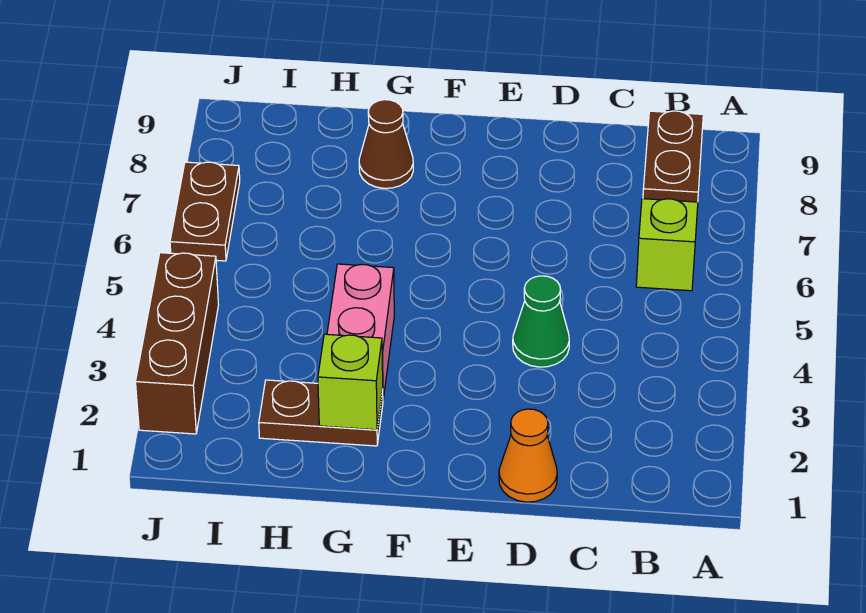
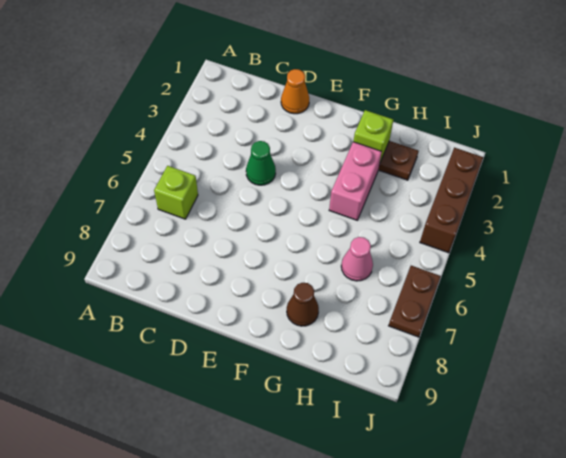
brown 1x2 plate [643,111,703,202] -> none
none -> pink 1x1 cone [341,237,373,281]

